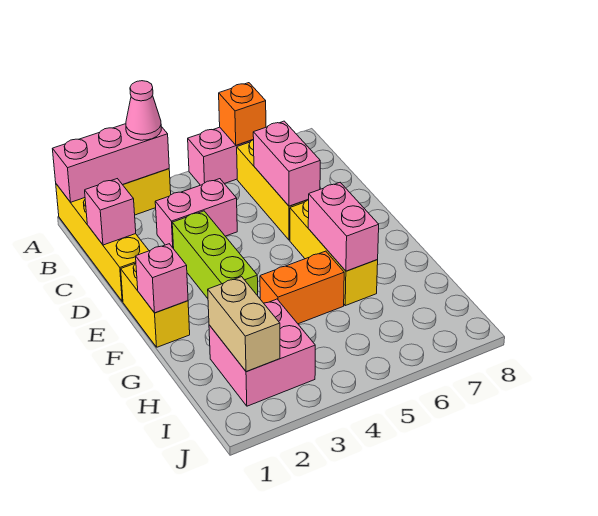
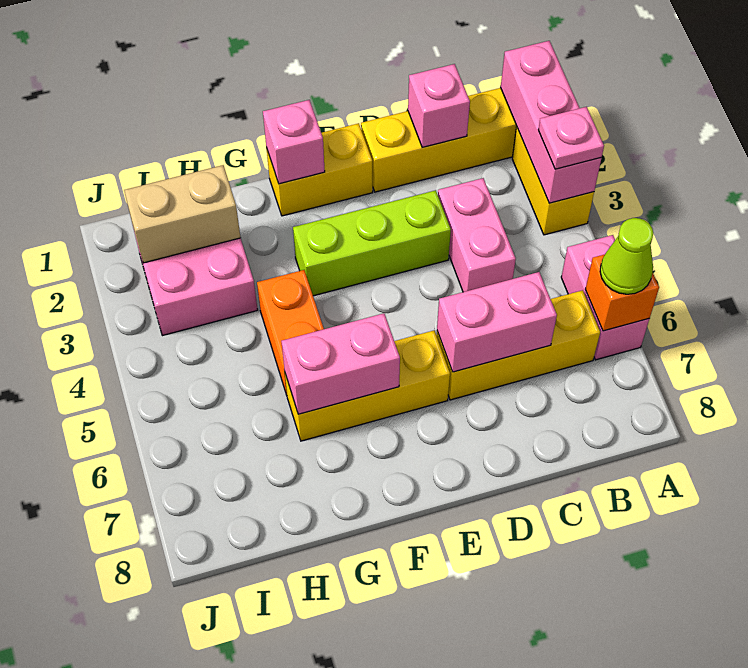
pink 1x1 cone [126,81,161,140] -> pink 1x1 plate [538,107,604,169]
none -> lime 1x1 cone [600,218,653,294]

